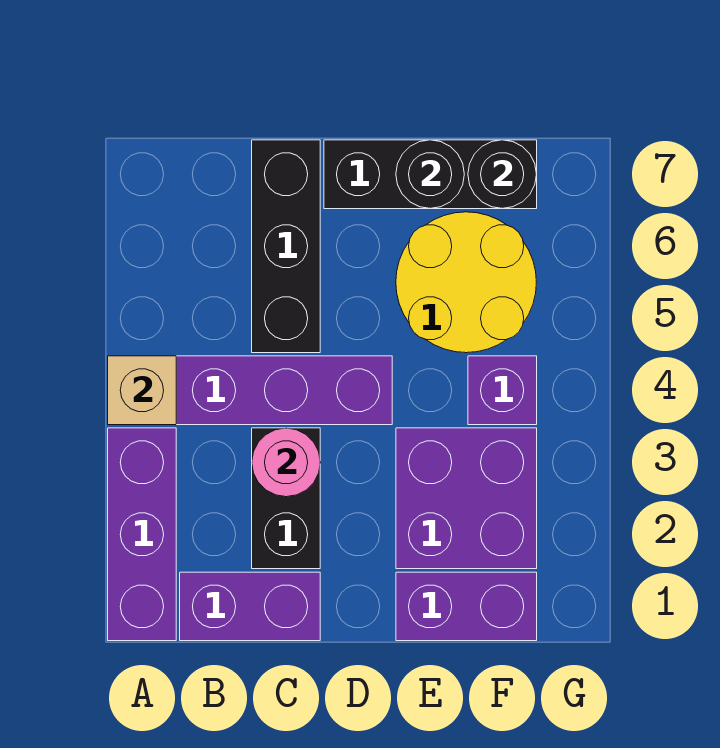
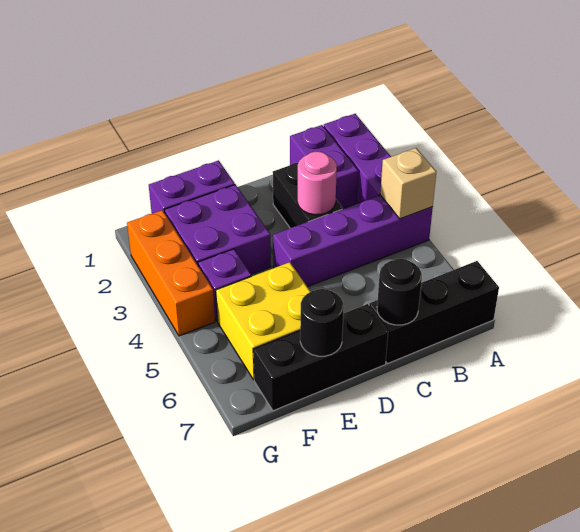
purple 1x2 brick [180,572,320,641] -> purple 1x2 brick turned to [290,125,358,209]
black 1x3 brick [252,140,320,353] -> black 1x3 brick turned to [369,261,499,364]
yellow 2x2 round brick [396,212,536,353] -> yellow 2x2 brick [216,262,311,380]
black 1x1 round brick [468,140,537,209] -> black 1x1 round brick moved to [377,259,422,325]
none -> orange 1x3 brick [127,210,215,336]

